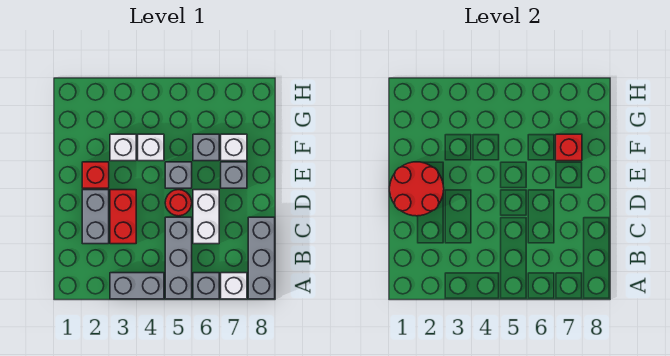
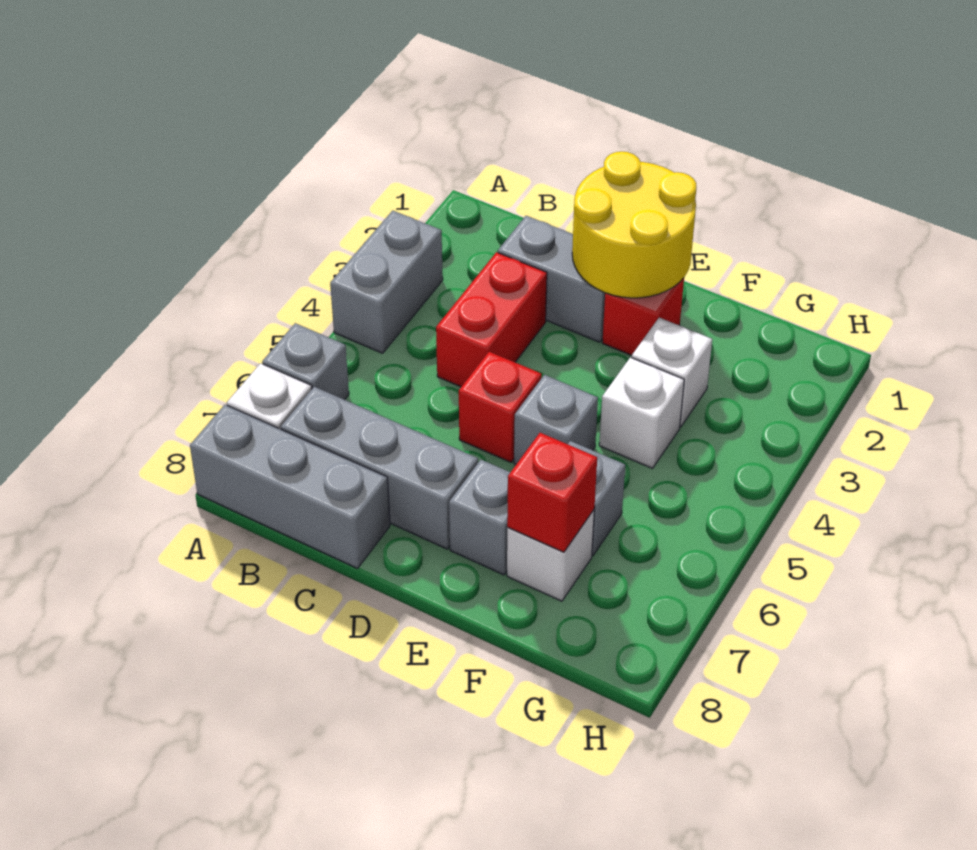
grey 1x3 brick [165,217,192,299] -> grey 1x3 brick moved to [281,387,478,549]
red 1x2 brick [110,190,136,244] -> red 1x2 brick turned to [436,252,547,387]
white 1x2 brick [193,190,219,244] -> none
red 2x2 round brick [390,162,444,216] -> yellow 2x2 round brick [572,151,696,298]
red 1x1 round brick [165,190,192,216] -> red 1x1 brick [459,352,542,462]

